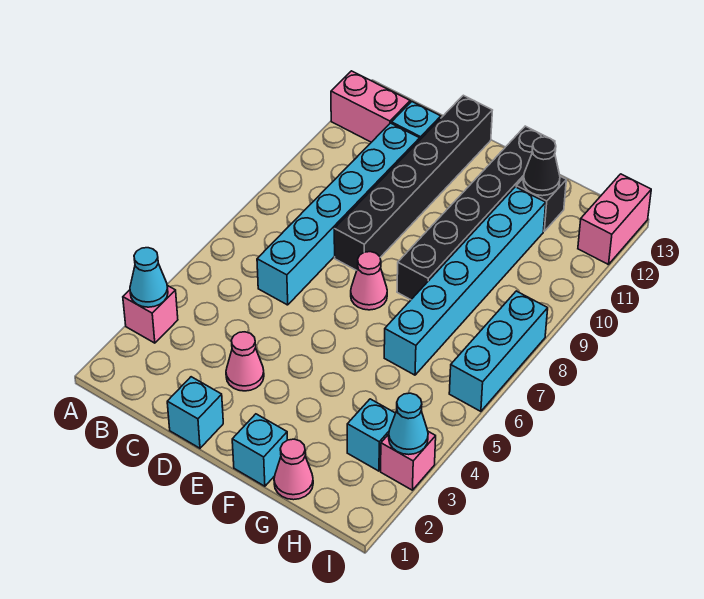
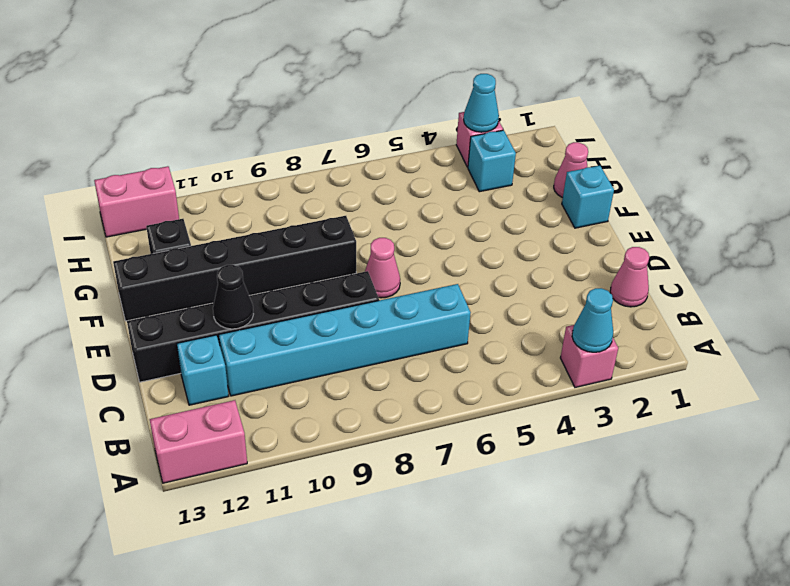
pink 1x2 brick [331,71,410,142] -> pink 1x2 brick turned to [150,400,247,483]
cyan 1x1 brick [167,377,223,448] -> none
pink 1x1 cone [226,332,264,391] -> pink 1x1 cone moved to [610,247,649,307]
cyan 1x6 brick [384,187,546,375] -> none
black 1x1 cone [523,137,560,196] -> black 1x1 cone moved to [213,265,253,329]
cyan 1x3 brick [449,291,548,411] -> none

